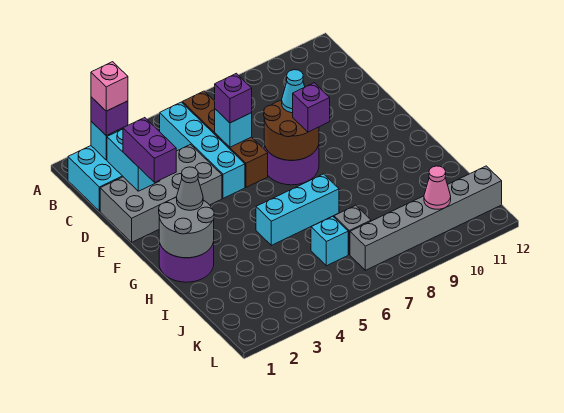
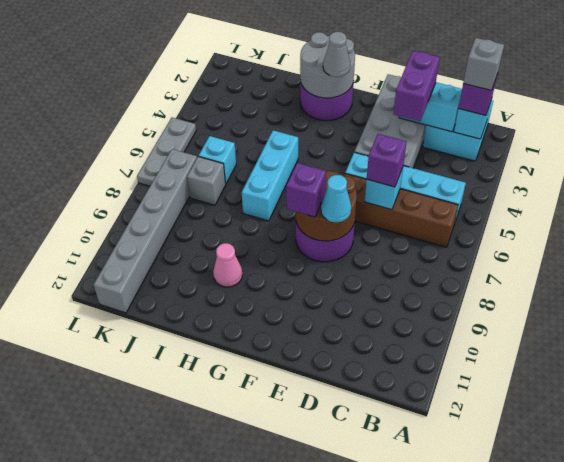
pink 1x1 brick [91,62,128,111] -> grey 1x1 brick [463,38,504,90]
purple 1x2 brick [123,118,176,182] -> purple 1x2 brick turned to [393,51,440,121]
pink 1x1 cone [424,166,451,209] -> pink 1x1 cone moved to [213,243,242,287]
none -> grey 1x3 plate [137,118,196,186]

